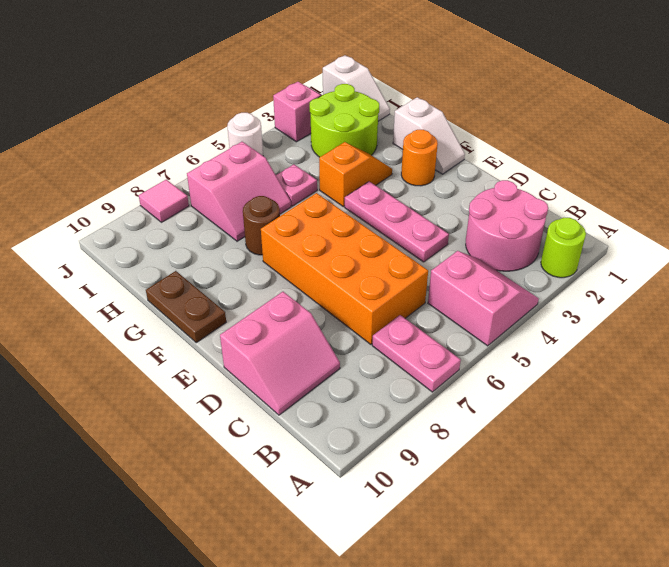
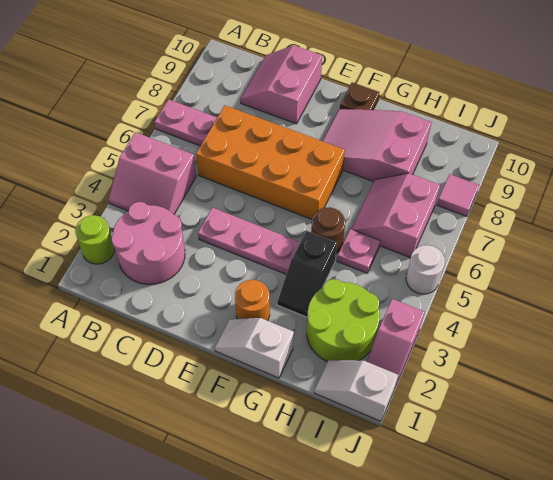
none -> pink 2x3 slope [323,109,431,182]
brown 1x2 plate [146,271,226,343] -> brown 1x1 plate [340,82,379,110]
orange 1x2 slope [319,142,392,207] -> black 1x2 slope [277,231,337,317]
brown 1x1 round brick [243,196,280,255] -> brown 1x1 round brick moved to [311,207,345,253]

